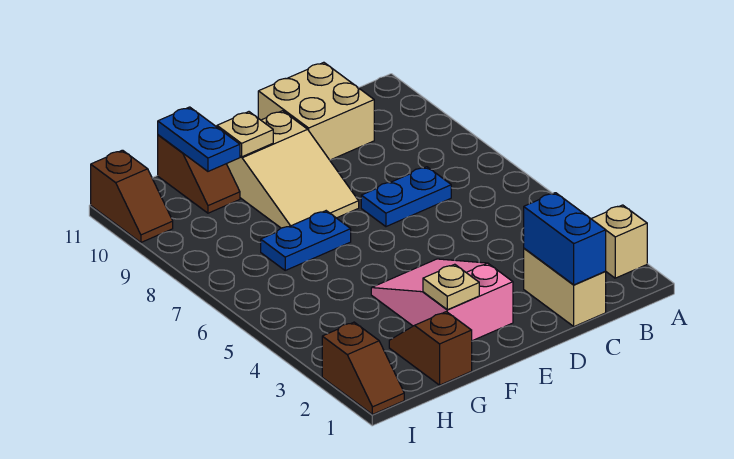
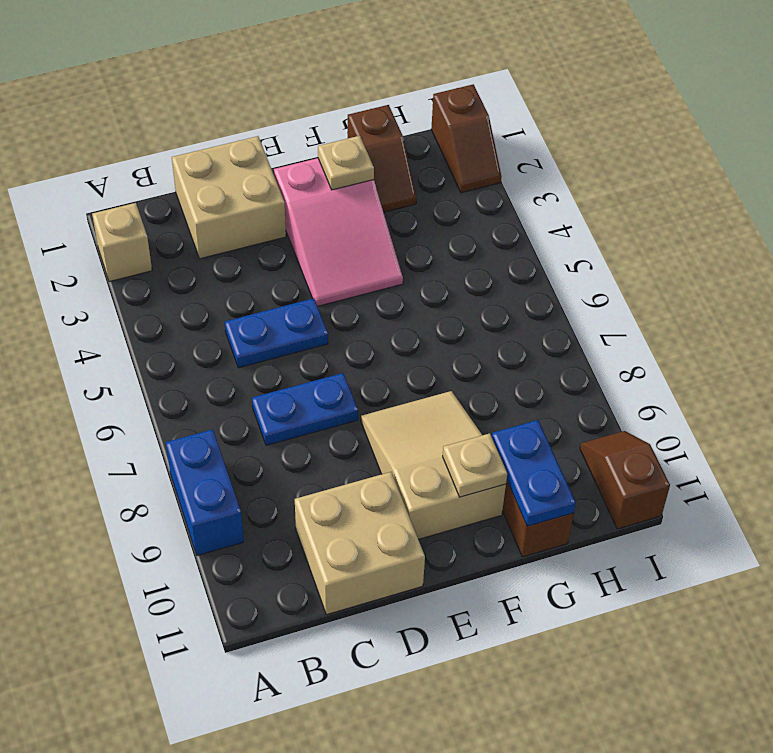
tan 1x2 brick [524,248,606,326] -> tan 2x2 brick [172,136,286,259]
blue 1x2 brick [524,193,606,285] -> blue 1x2 brick moved to [166,429,244,556]
blue 1x2 plate [261,211,351,270] -> blue 1x2 plate moved to [225,298,328,368]
brown 1x2 slope [322,322,404,414] -> brown 1x2 slope turned to [431,84,501,193]

